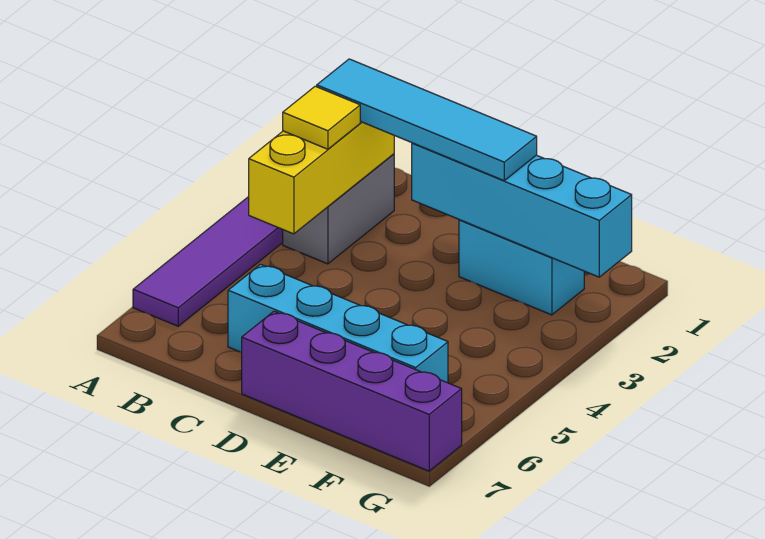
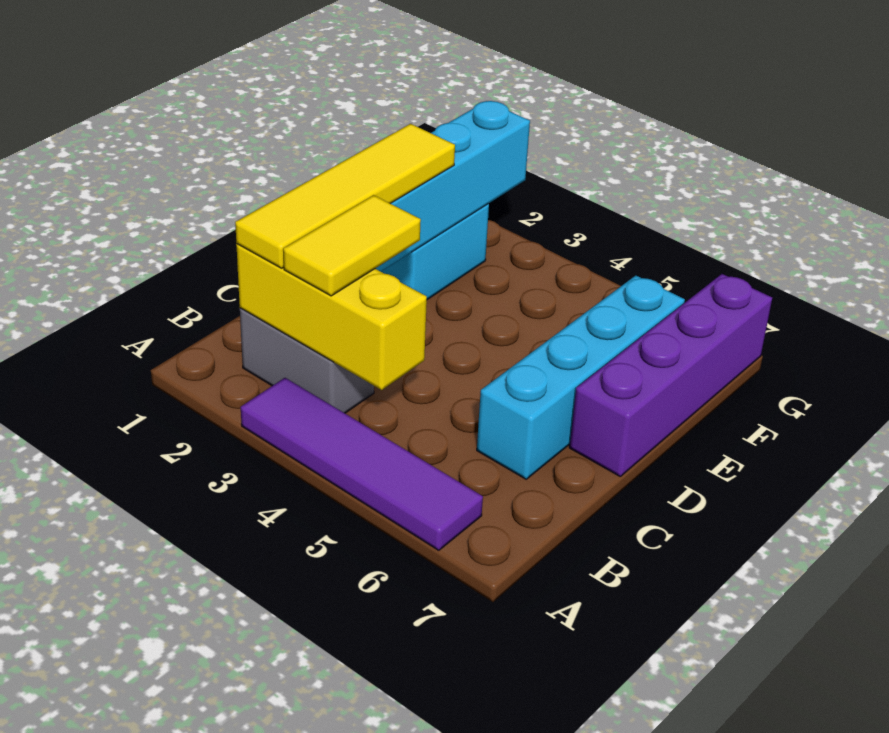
cyan 1x4 tile [317,59,537,181] -> yellow 1x4 tile [235,124,455,268]
yellow 1x1 tile [283,86,360,149] -> yellow 1x2 tile [283,195,421,296]

